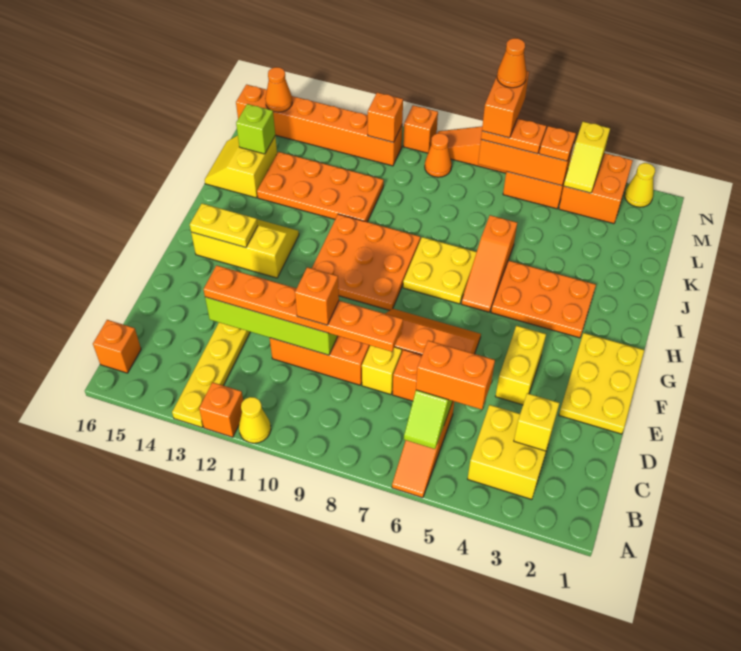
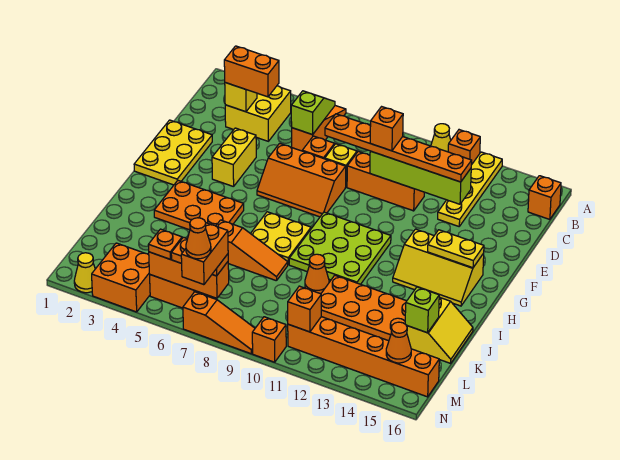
orange 1x2 brick [416,341,495,410] -> orange 1x2 brick moved to [224,46,279,97]
orange 3x3 plate [312,214,420,310] -> lime 3x3 plate [289,212,391,284]
orange 1x3 slope [462,215,517,312] -> orange 1x3 slope turned to [216,220,288,281]
yellow 1x2 slope [564,122,610,193] -> none
orange 1x1 cone [425,133,452,177] -> orange 1x1 cone moved to [305,254,329,294]

